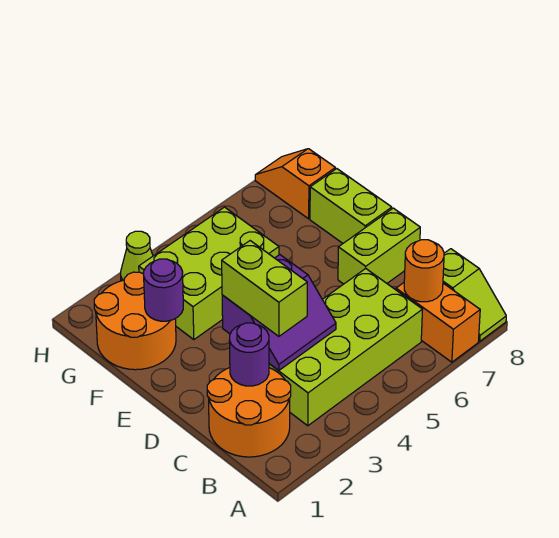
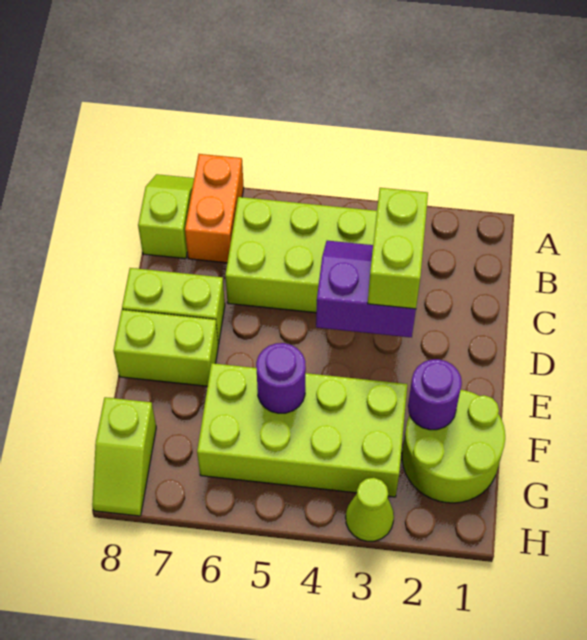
orange 2x2 round brick [207,368,291,457] -> none
orange 1x1 round brick [404,240,444,302] -> none
purple 1x1 round brick [229,323,269,386] -> purple 1x1 round brick moved to [256,343,306,413]
lime 1x2 brick [310,169,392,243] -> lime 1x2 brick turned to [114,310,218,386]
orange 2x2 round brick [94,272,176,370] -> lime 2x2 round brick [402,390,505,503]
lime 2x3 brick [139,207,279,340] -> lime 2x4 brick [197,363,407,497]
orange 1x2 slope [255,149,335,219] -> lime 1x2 slope [92,397,156,516]

